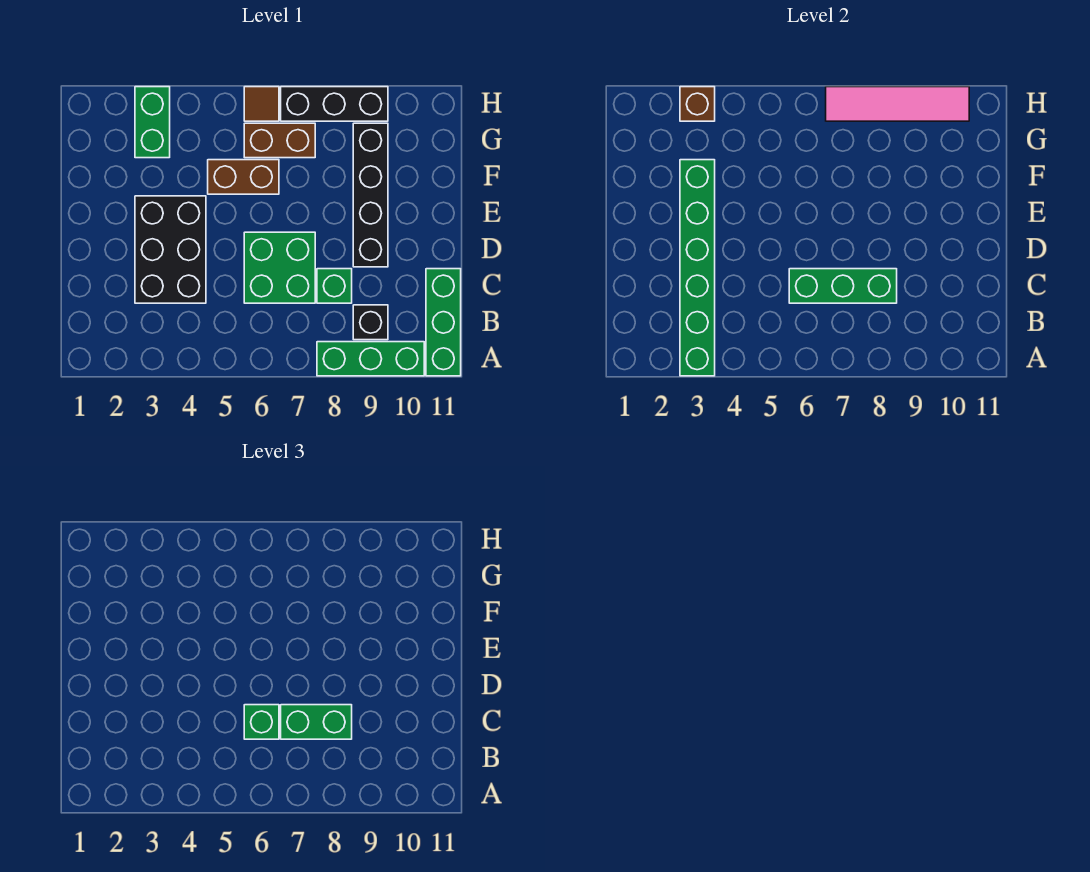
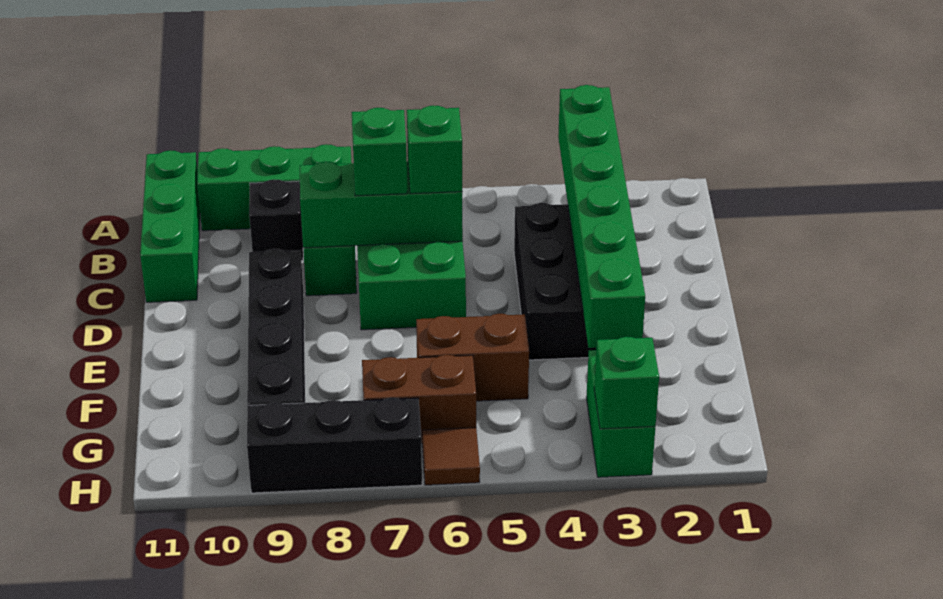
green 1x2 brick [281,705,352,739] -> green 1x1 brick [352,108,407,196]
brown 1x1 brick [680,87,715,121] -> green 1x1 brick [594,337,659,429]
pink 1x4 tile [826,87,969,121] -> none

